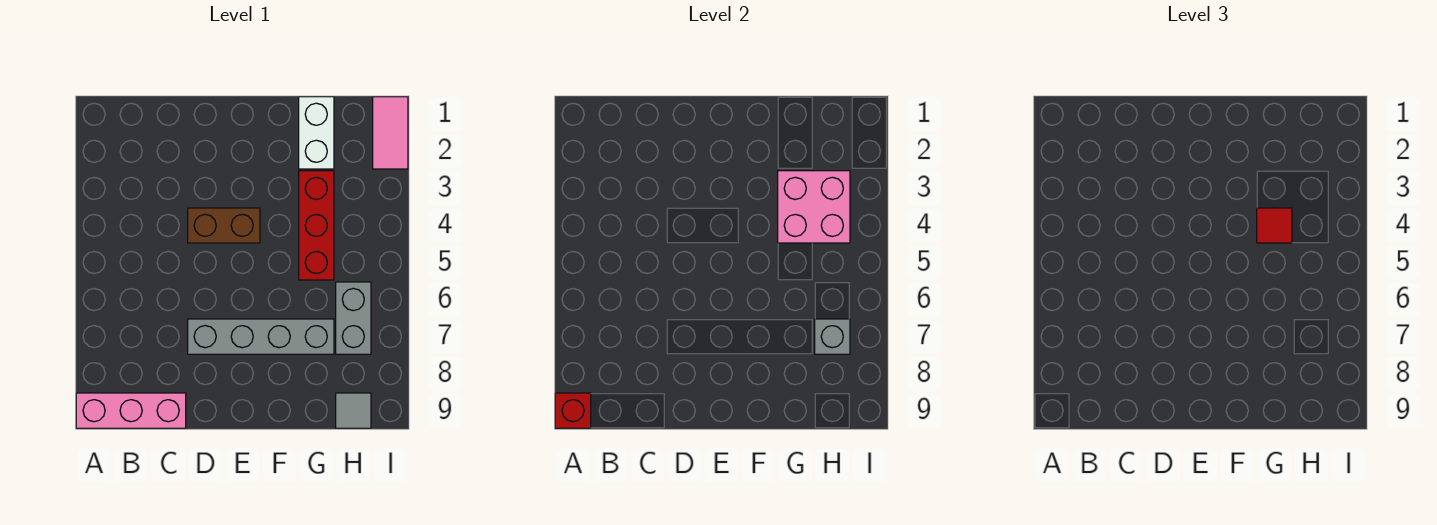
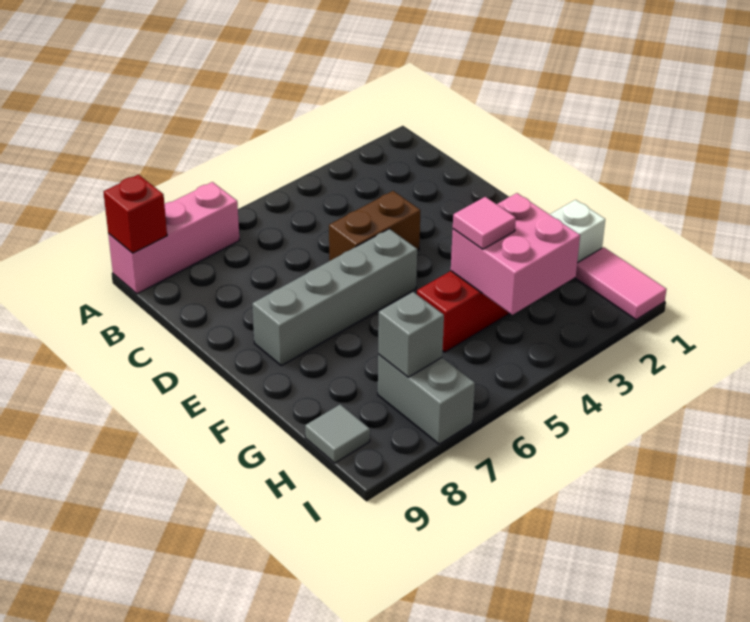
pink 1x3 brick [76,393,186,428] -> pink 1x3 brick turned to [108,182,240,294]
brown 1x2 brick [188,208,260,243] -> brown 1x2 brick turned to [329,191,421,261]
grey 1x4 brick [188,319,334,354] -> grey 1x4 brick turned to [252,229,417,366]
red 1x1 tile [1257,208,1292,243] -> pink 1x1 tile [453,197,516,249]
grey 1x2 brick [336,282,371,354] -> grey 1x2 brick turned to [378,354,475,444]
pink 1x2 tile [373,97,408,169] -> pink 1x2 tile turned to [575,247,667,320]

